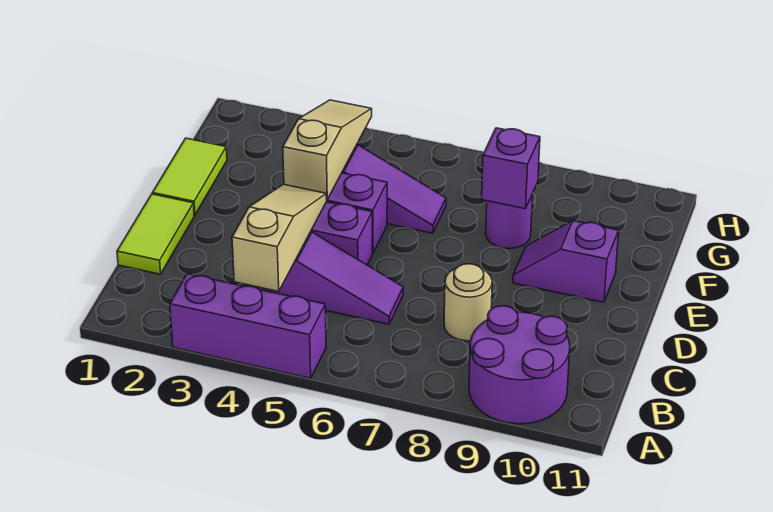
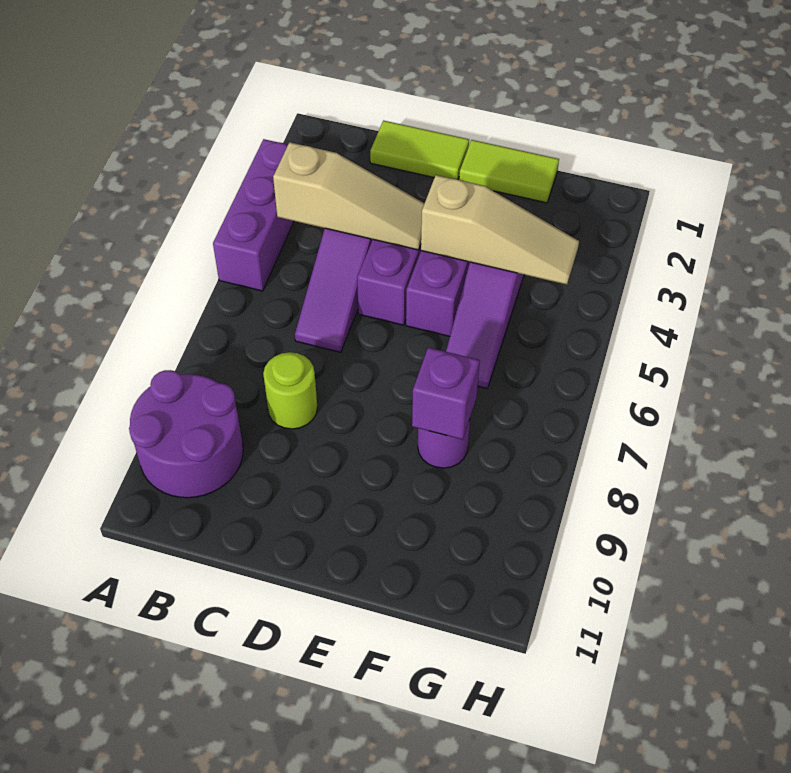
tan 1x1 round brick [444,264,492,341] -> lime 1x1 round brick [263,352,317,429]
purple 1x2 slope [513,221,619,302] -> none

